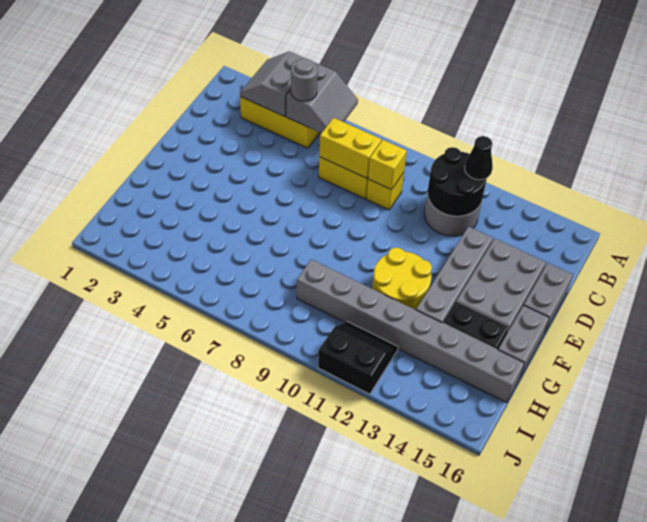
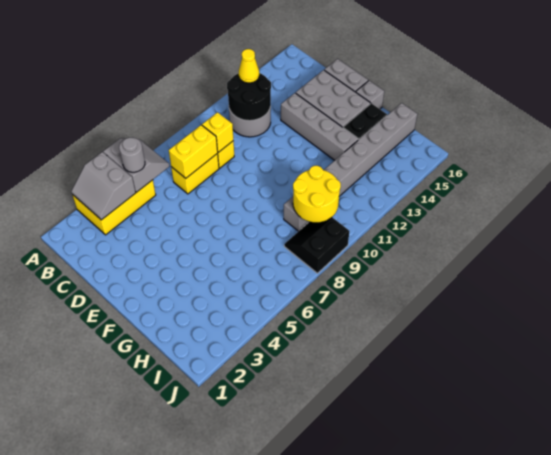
black 1x1 cone [465,136,493,180] -> yellow 1x1 cone [239,49,259,83]
yellow 2x2 round brick [372,247,432,310] -> yellow 2x2 round brick moved to [293,166,341,222]
grey 1x2 brick [498,305,549,378] -> grey 1x1 brick [356,81,384,109]
black 2x2 slope [318,322,398,394] -> black 2x2 slope moved to [284,217,350,273]

